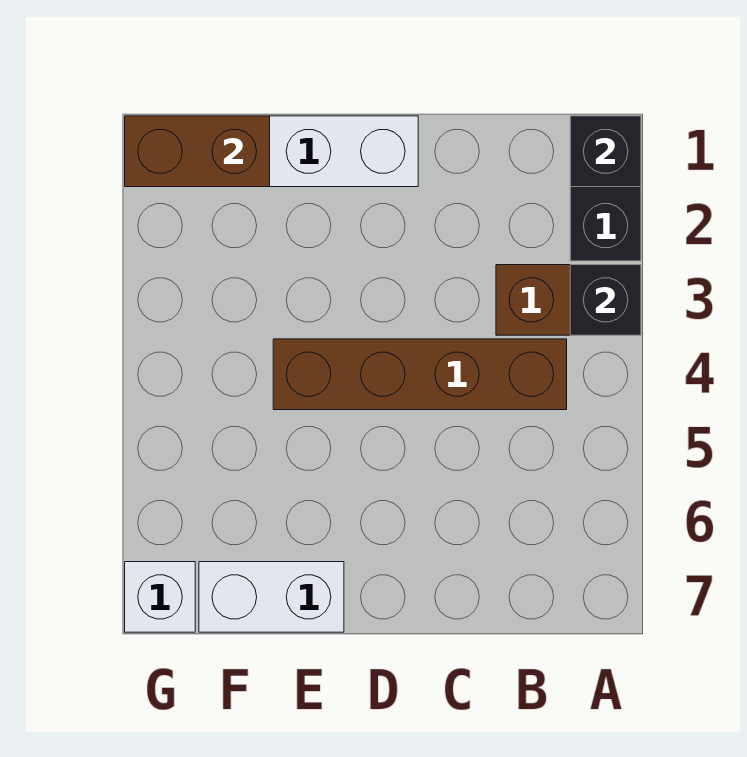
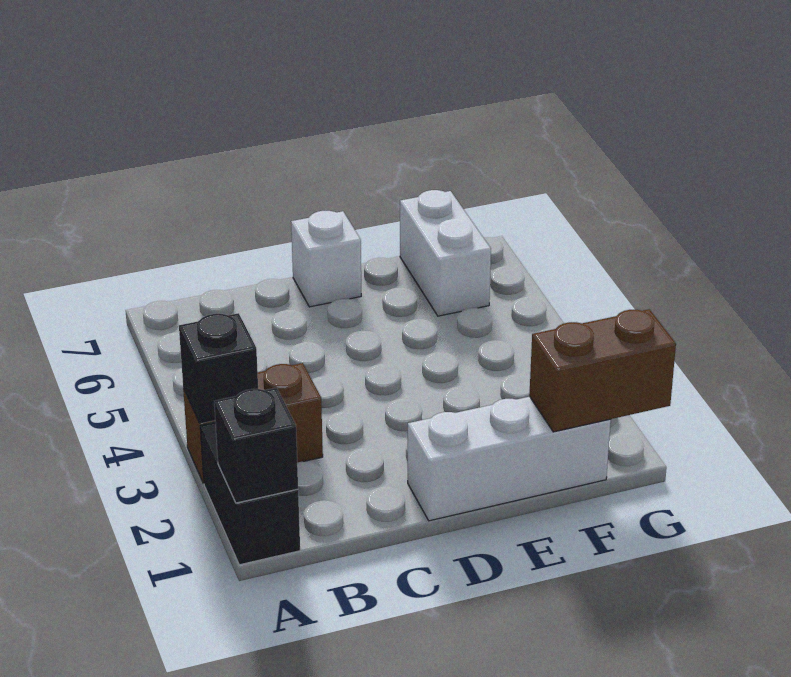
brown 1x4 brick [273,339,567,410] -> none
white 1x2 brick [199,562,344,632] -> white 1x2 brick turned to [400,190,491,316]
white 1x1 brick [125,562,195,632] -> white 1x1 brick moved to [291,211,361,307]

